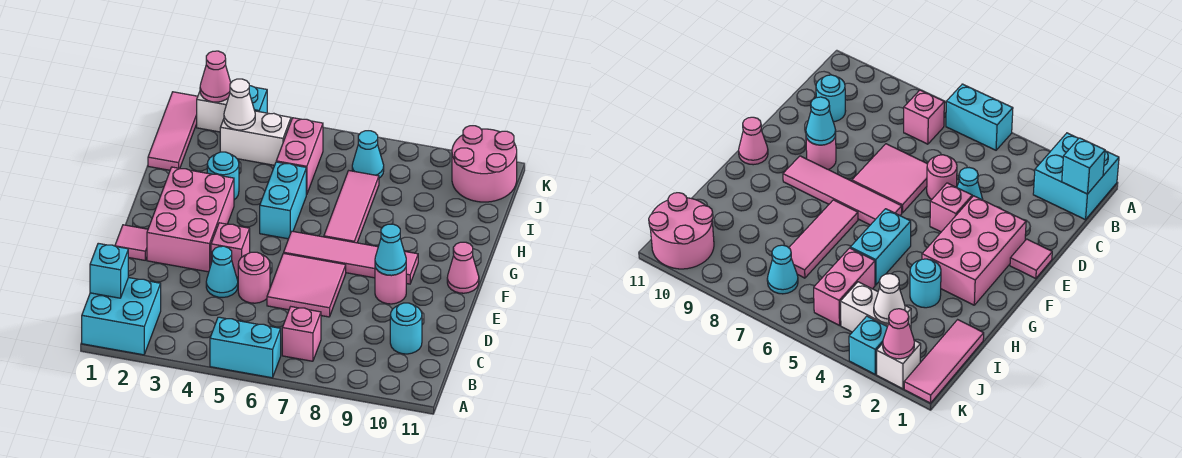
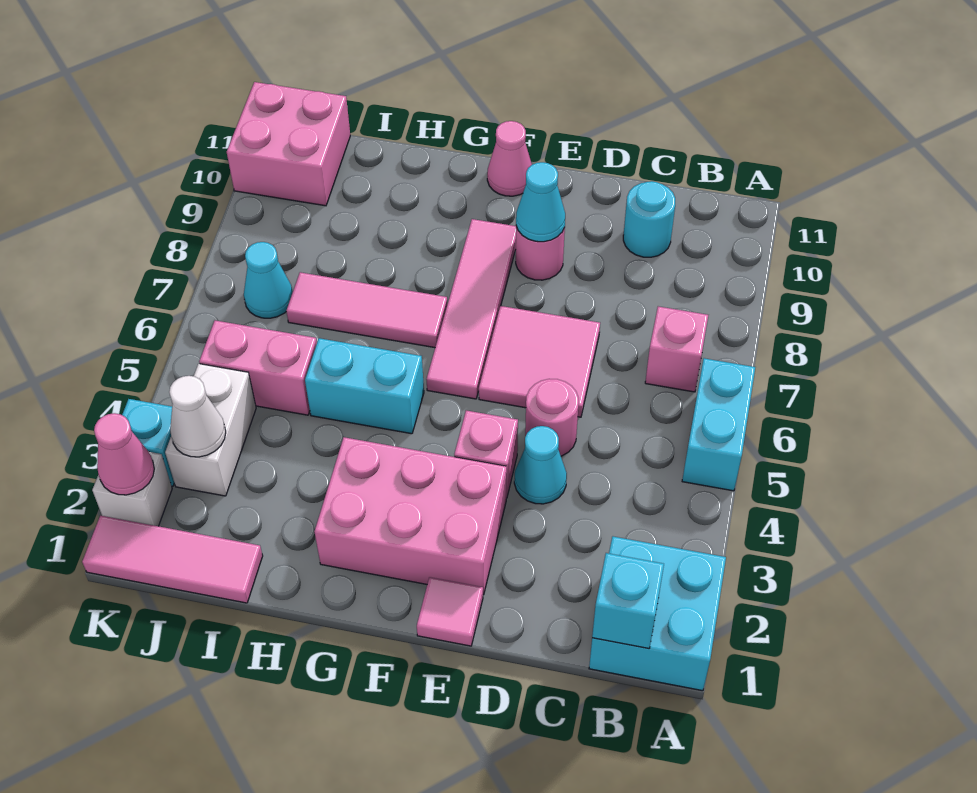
cyan 1x1 round brick [207,152,239,200] -> none
pink 2x2 round brick [452,126,517,202] -> pink 2x2 brick [227,82,350,206]

